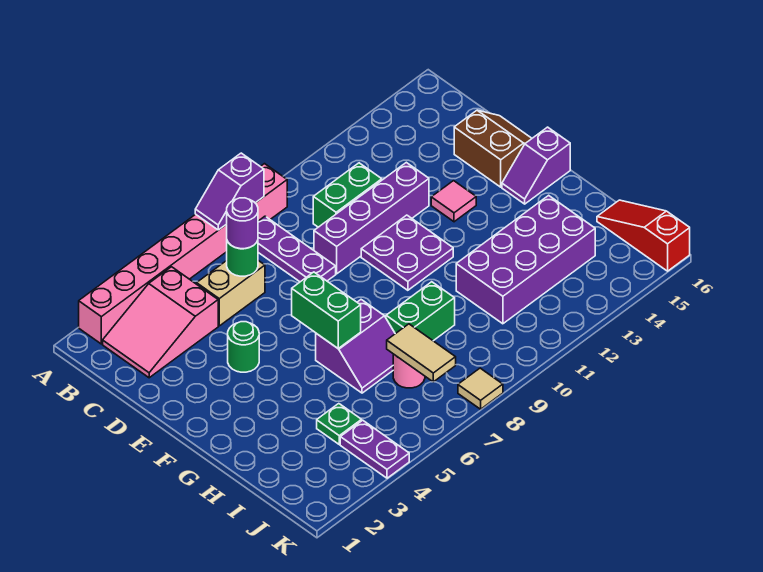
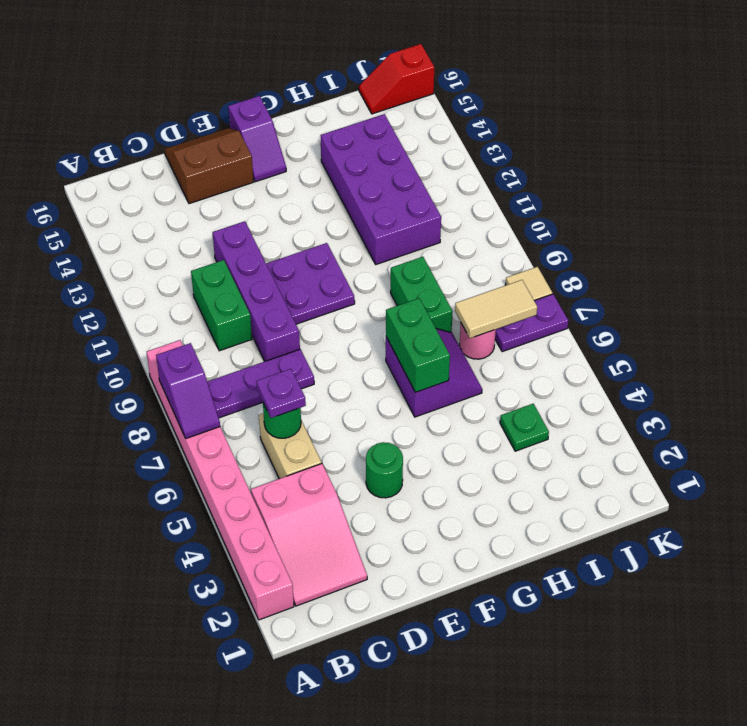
purple 1x1 round brick [227,198,258,249] -> purple 1x1 plate [256,369,306,418]
pink 1x1 tile [431,181,476,222] -> none
green 1x2 brick [292,272,361,348] -> green 1x2 brick turned to [386,298,450,392]
red 1x3 slope [597,200,690,271] -> red 1x2 slope [359,44,434,114]
purple 1x2 plate [340,420,409,478] -> purple 1x2 plate moved to [495,294,568,352]

